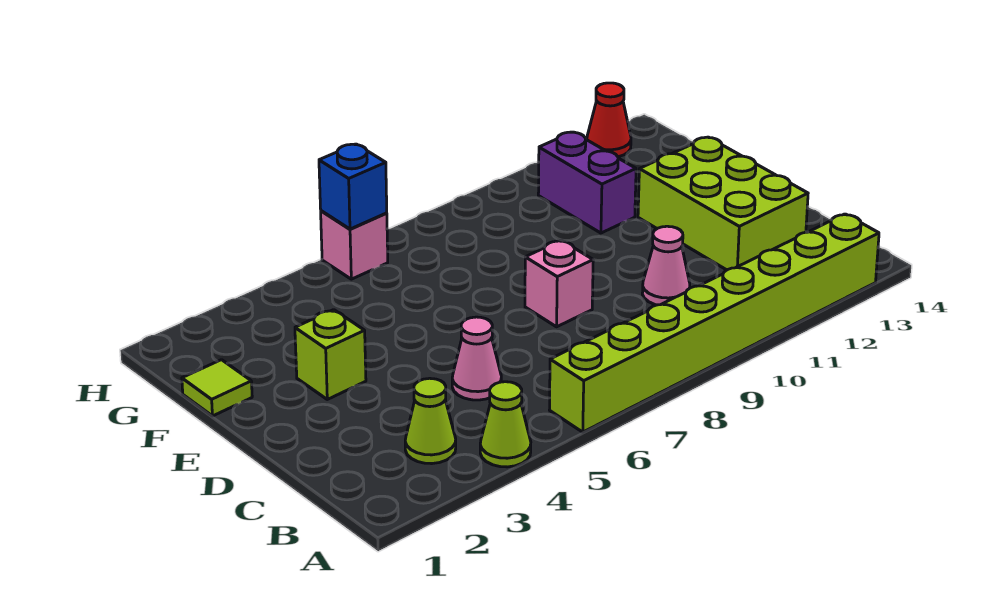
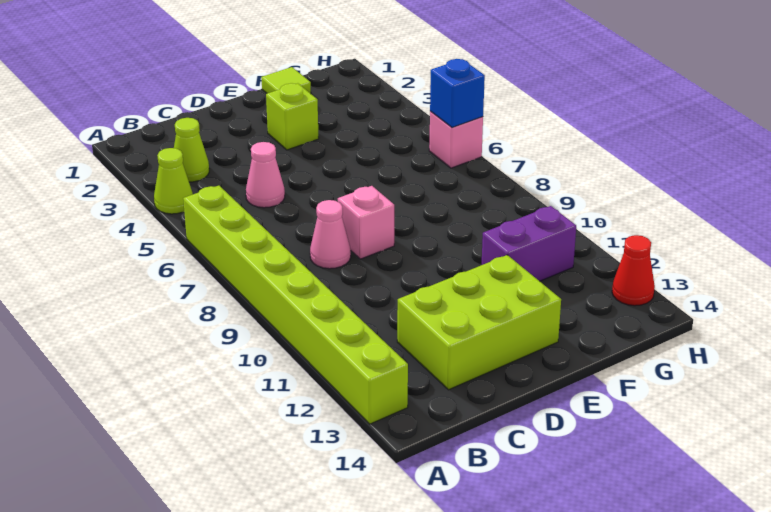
pink 1x1 cone [642,226,690,305] -> pink 1x1 cone moved to [310,200,351,269]

